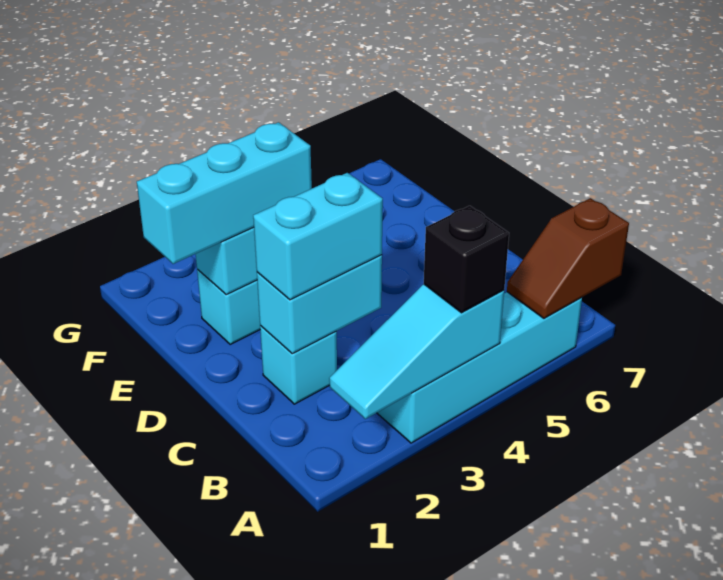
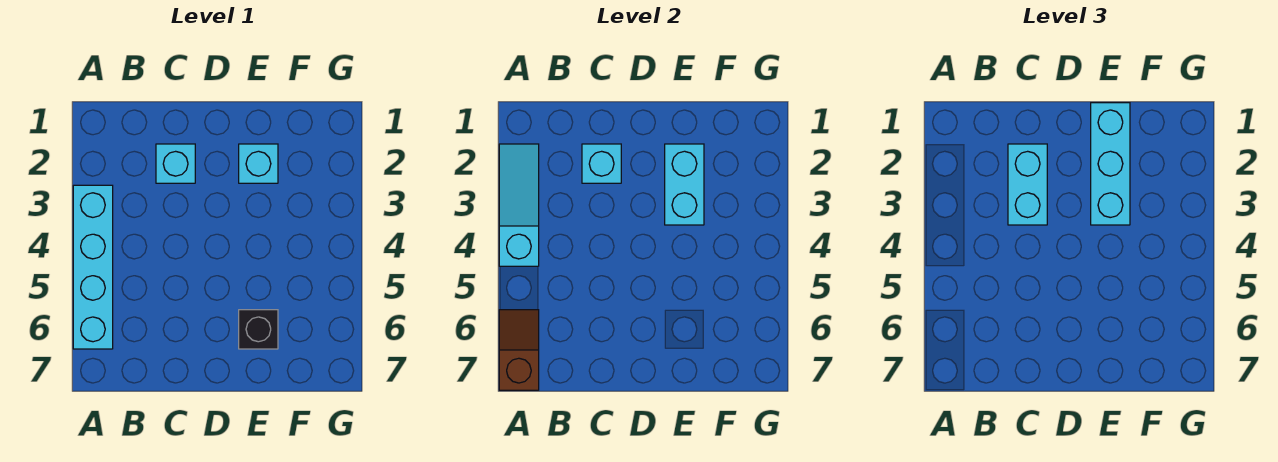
black 1x1 brick [424,206,509,313] -> black 1x1 brick moved to [239,310,278,349]
cyan 1x2 brick [257,255,382,354] -> cyan 1x1 brick [582,144,621,183]

